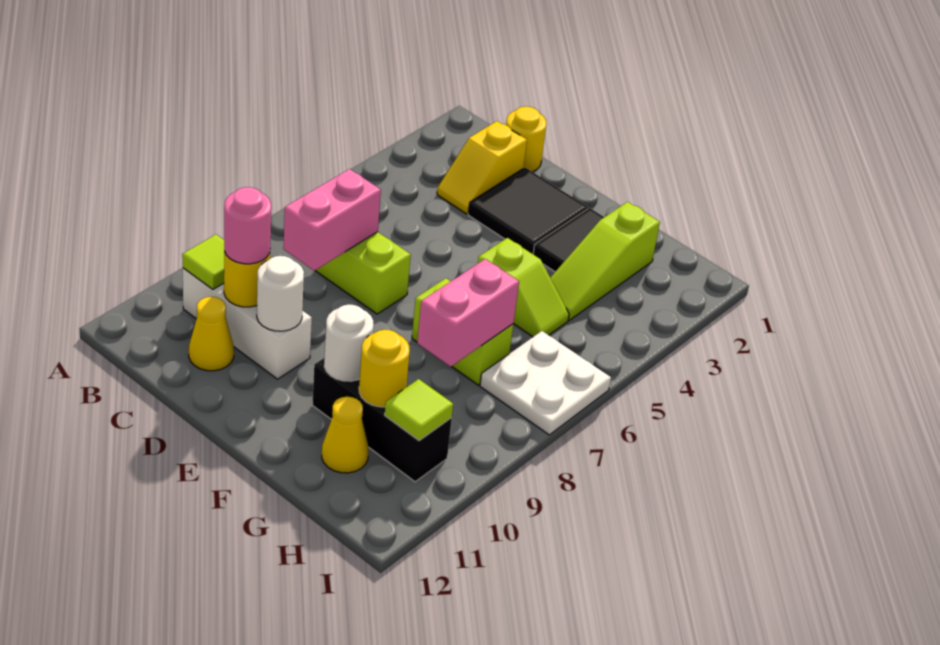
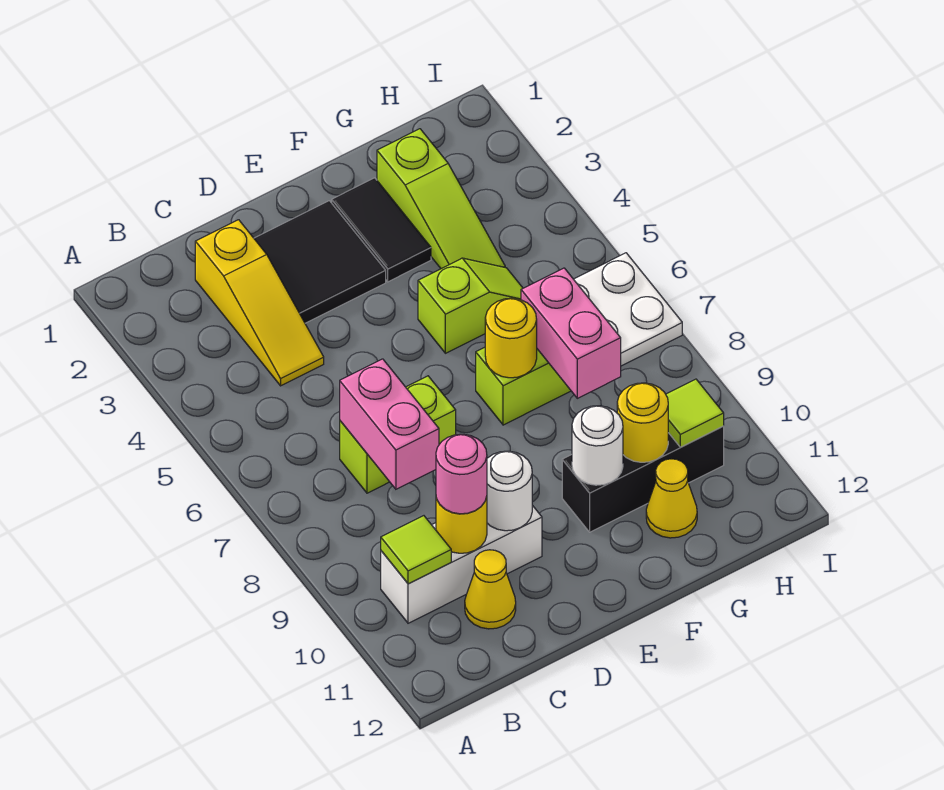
yellow 1x1 round brick [506,106,546,172] -> yellow 1x1 round brick moved to [485,298,537,378]
yellow 1x2 slope [437,121,527,214] -> yellow 1x3 slope [195,220,324,386]

